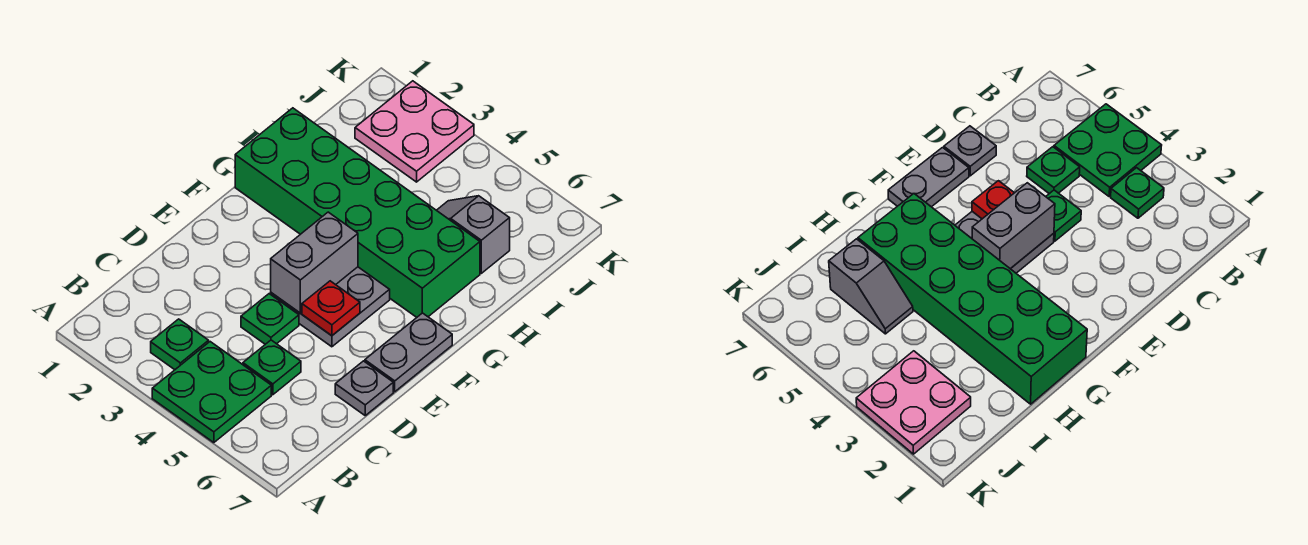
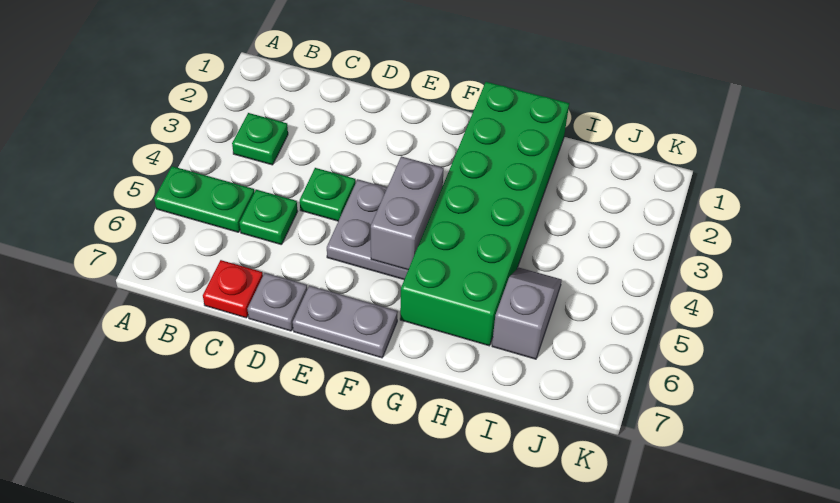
green 2x2 plate [152,342,271,443] -> green 1x2 plate [154,166,254,232]
grey 1x2 brick [271,212,358,313] -> grey 1x2 brick turned to [371,156,444,270]
red 1x1 plate [302,281,360,336] -> red 1x1 plate moved to [203,260,263,318]
pink 2x2 plate [355,81,474,182] -> none

